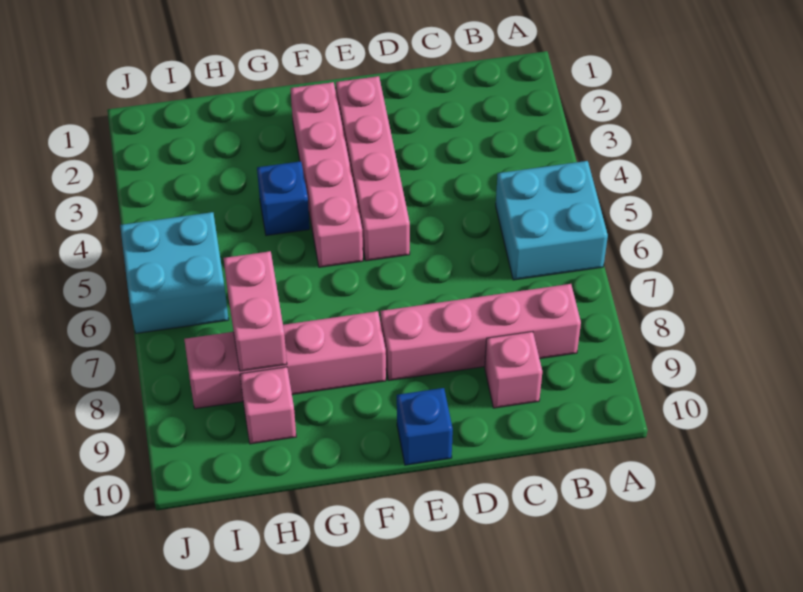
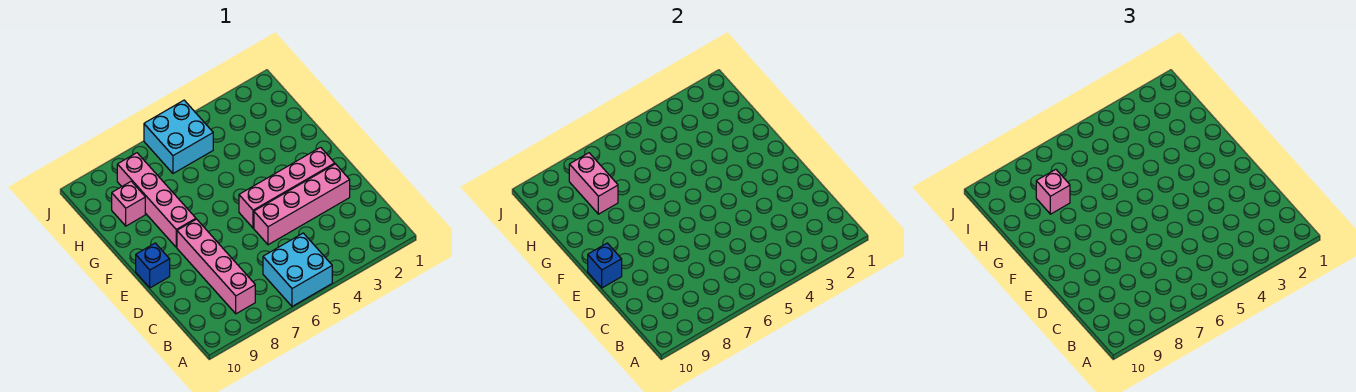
pink 1x1 brick [485,332,542,408] -> pink 1x1 brick moved to [1036,169,1070,214]
pink 1x4 brick [290,82,363,267] -> pink 1x4 brick moved to [254,164,350,245]
blue 1x1 brick [257,161,310,236] -> blue 1x1 brick moved to [588,243,622,288]
pink 1x2 brick [224,251,287,371] -> pink 1x2 brick turned to [569,153,618,214]

